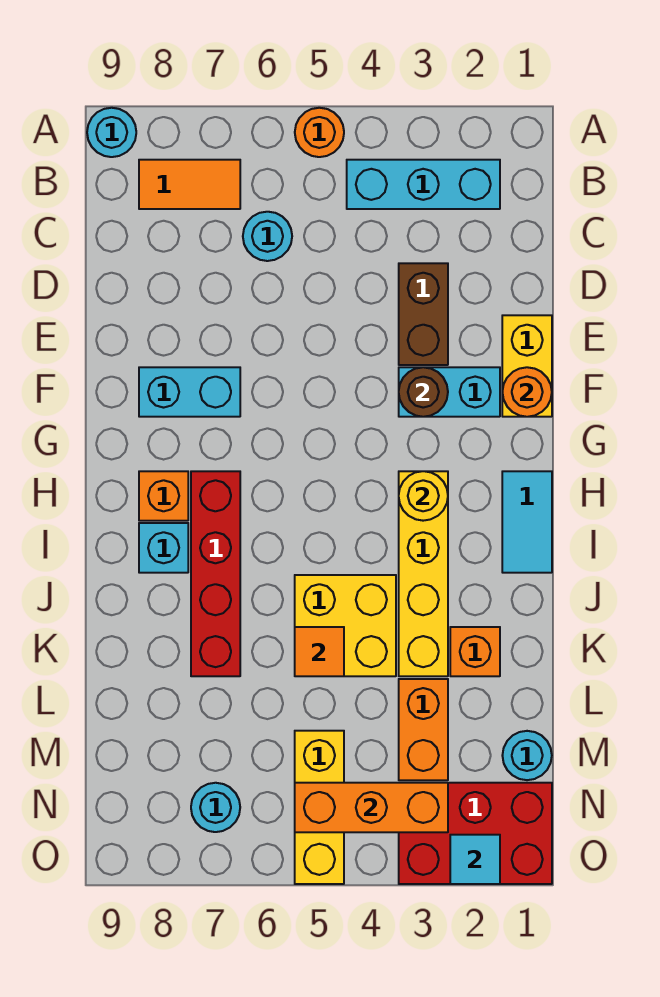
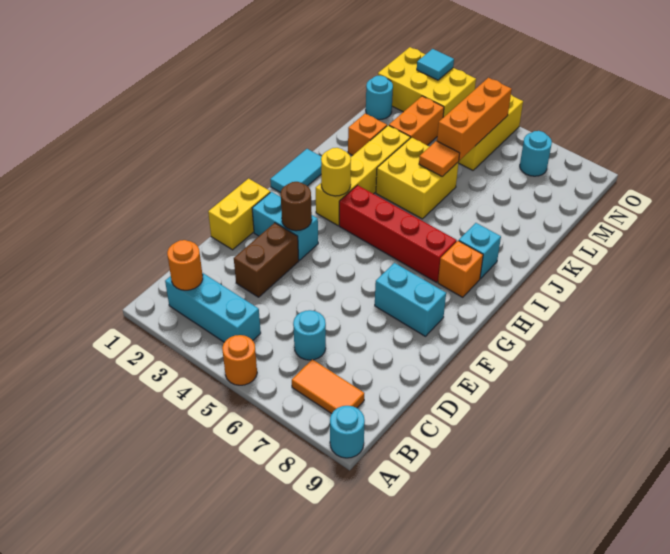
orange 1x1 round brick [502,367,552,417] -> orange 1x1 round brick moved to [167,240,203,290]
red 1x4 brick [191,471,240,676] -> red 1x4 brick turned to [339,185,457,282]
red 2x3 brick [399,783,552,884] -> yellow 2x3 brick [378,47,476,118]
orange 1x3 brick [295,783,448,832] -> orange 1x3 brick turned to [437,78,512,160]

